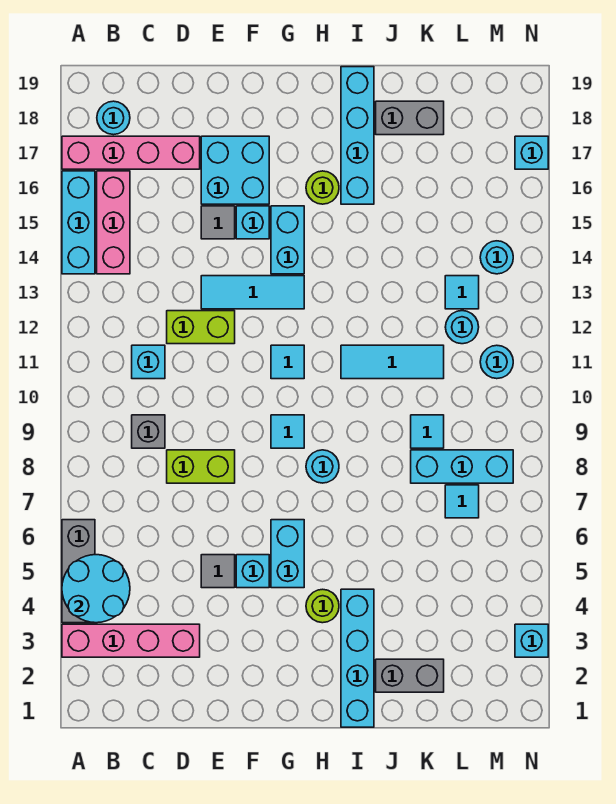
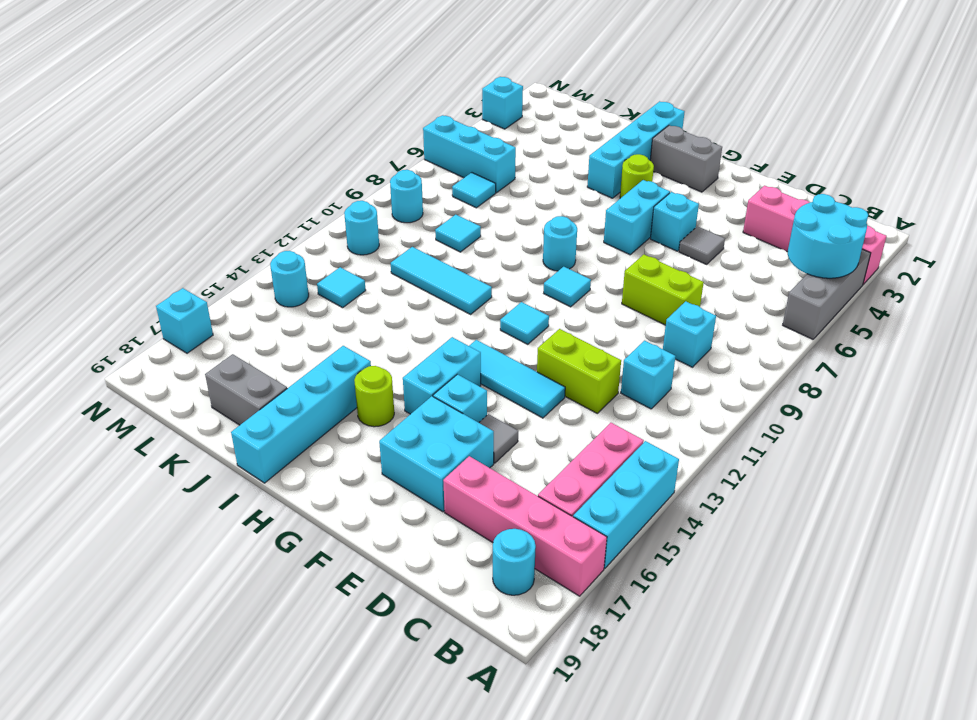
grey 1x1 brick [132,415,165,448] -> cyan 1x1 brick [663,301,716,367]
grey 1x2 brick [376,659,444,692] -> grey 1x2 brick moved to [650,125,722,192]
cyan 1x3 brick [411,450,513,483] -> cyan 1x3 brick moved to [423,115,516,193]
cyan 1x1 round brick [445,311,479,344] -> cyan 1x1 round brick moved to [390,170,423,223]

